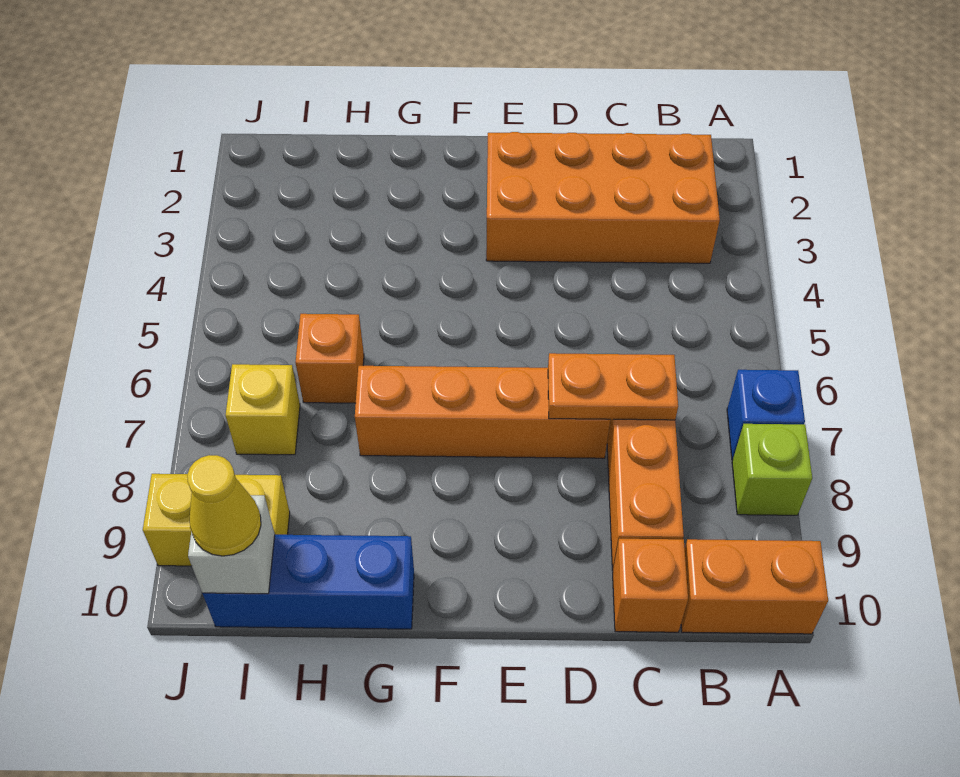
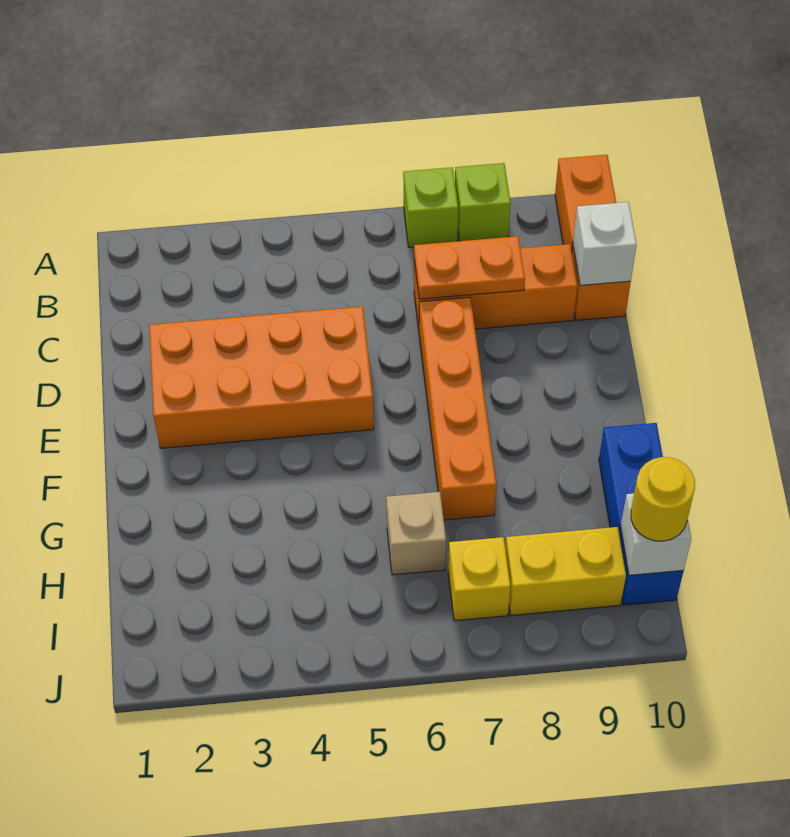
blue 1x1 brick [727,370,805,460] -> lime 1x1 brick [403,167,458,247]
orange 2x4 brick [486,132,720,263] -> orange 2x4 brick turned to [149,307,374,448]
orange 1x2 plate [548,353,678,420] -> orange 1x2 plate turned to [414,236,525,299]
none -> white 1x1 brick [573,202,637,285]
orange 1x1 brick [296,314,364,403] -> tan 1x1 brick [386,492,446,575]
yellow 1x2 brick [143,474,290,566] -> yellow 1x2 brick turned to [505,527,626,615]
yellow 1x1 cone [187,455,261,556] -> yellow 1x1 round brick [631,457,695,541]

